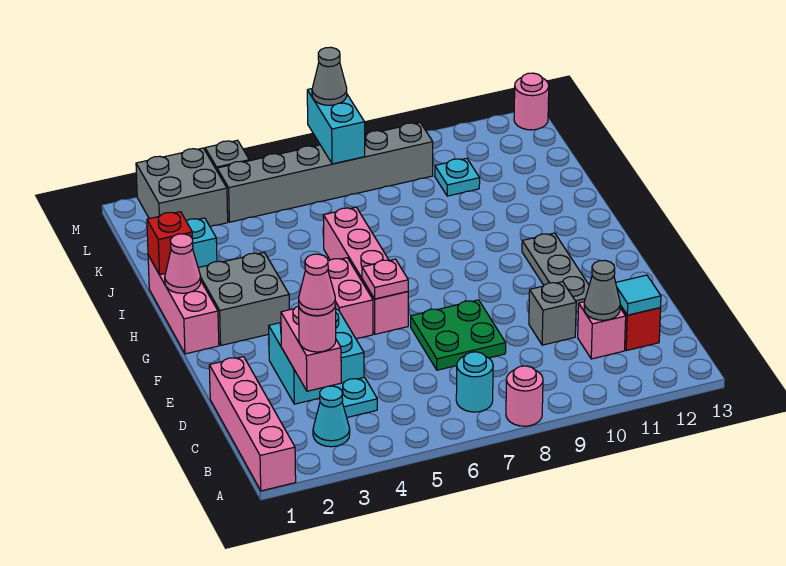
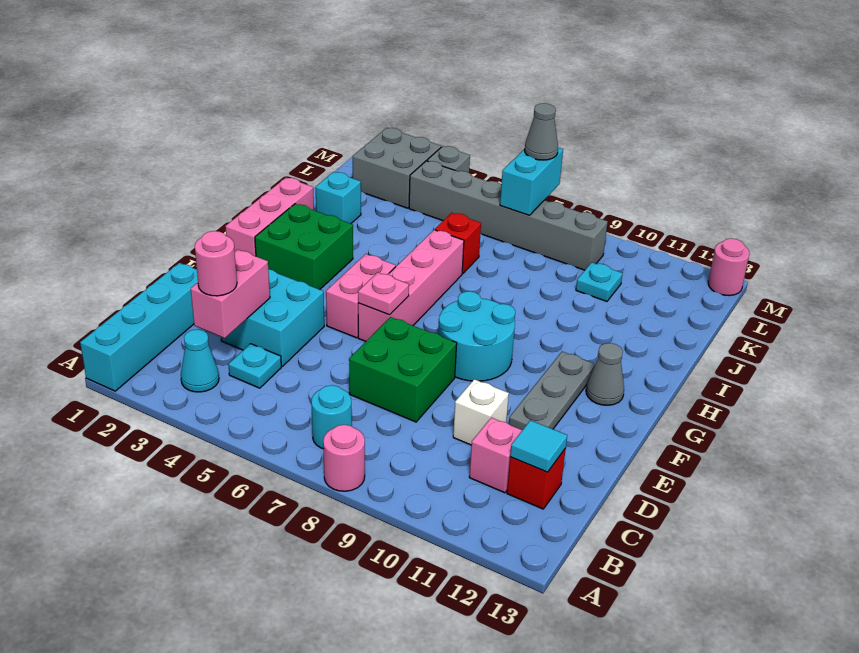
pink 1x4 brick [209,357,296,491] -> cyan 1x4 brick [80,263,198,391]
pink 1x1 cone [299,254,336,316] -> none
grey 1x1 cone [584,260,620,320] -> grey 1x1 cone moved to [586,343,624,405]
green 2x2 plate [411,300,506,370] -> green 2x2 brick [349,317,457,422]
grey 1x1 brick [529,282,576,345] -> white 1x1 brick [453,379,509,445]
none -> cyan 2x2 round brick [438,291,515,381]
grey 2x2 brick [198,253,289,345] -> green 2x2 brick [255,204,353,290]
pink 1x1 cone [165,234,201,293] -> none
red 1x1 brick [147,212,193,275] -> red 1x1 brick moved to [435,213,481,274]

